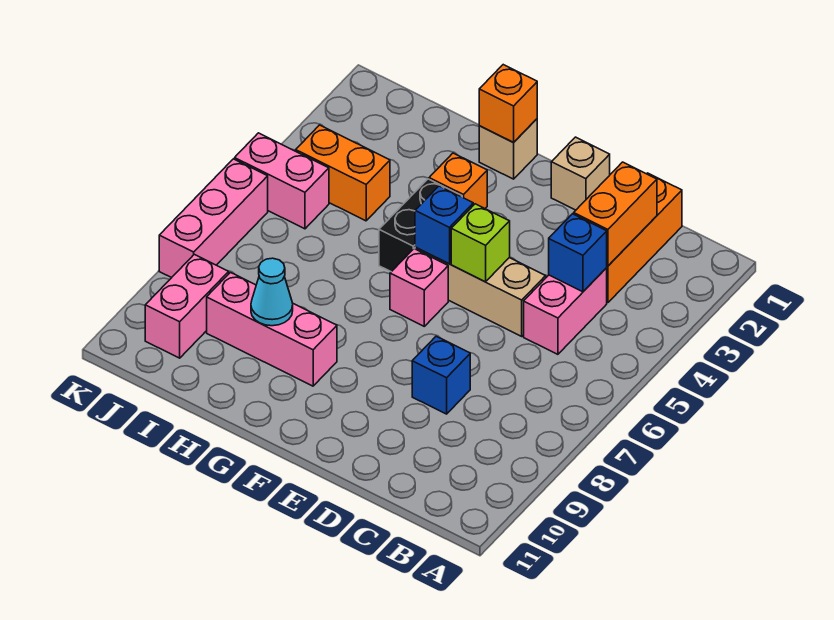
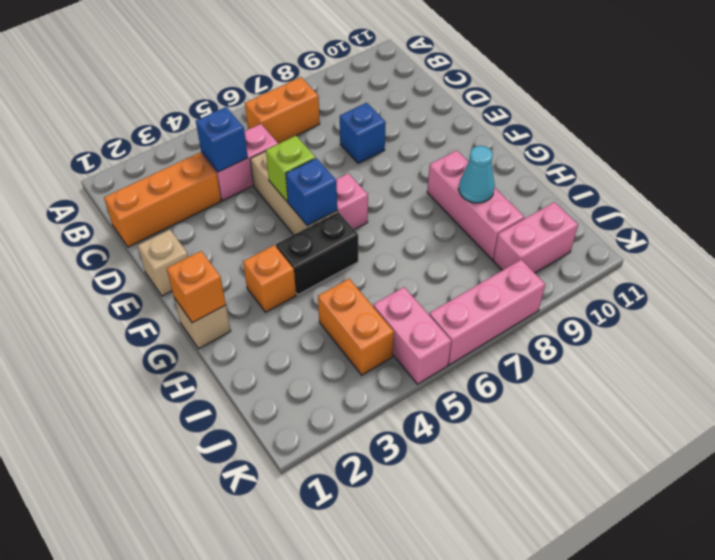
orange 1x2 brick [574,162,657,266] -> orange 1x2 brick moved to [245,77,320,144]

